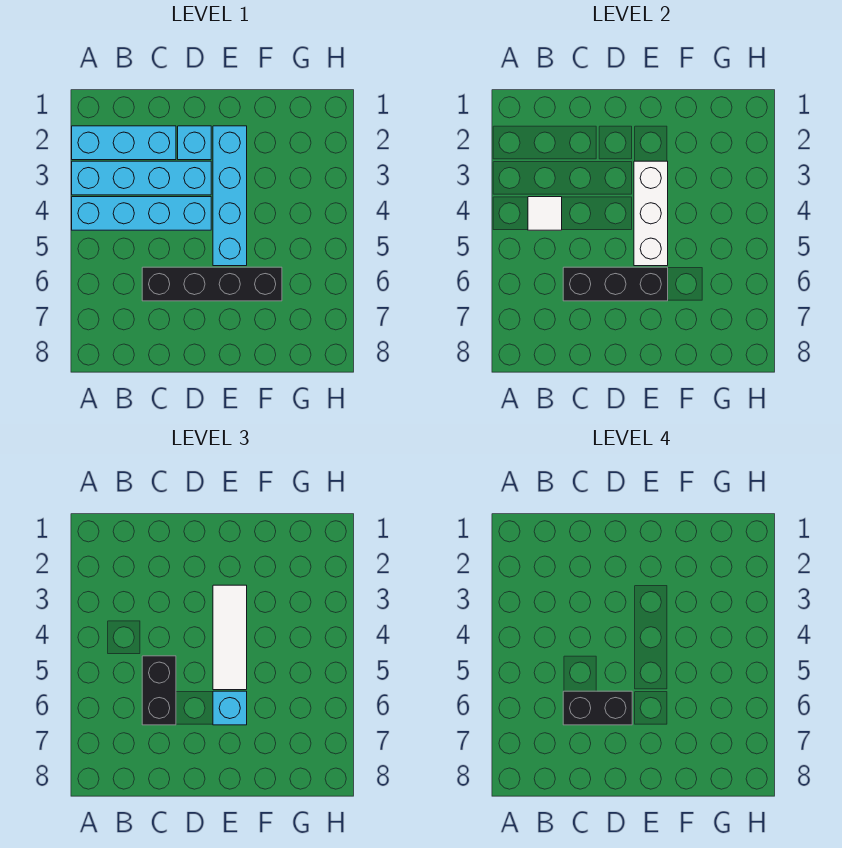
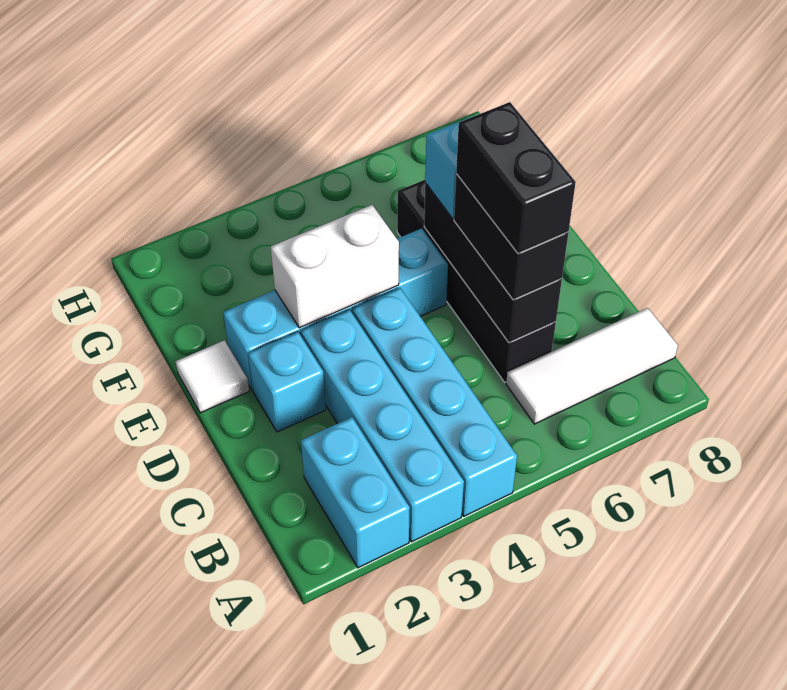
cyan 1x3 brick [72,126,176,160] -> cyan 1x2 brick [301,417,410,568]
white 1x1 tile [528,197,562,230] -> white 1x1 tile moved to [176,340,249,413]
black 1x2 brick [142,656,176,725] -> black 1x2 brick turned to [454,174,569,300]
white 1x3 brick [634,161,668,266] -> white 1x2 brick [271,205,399,328]
white 1x3 tile [213,585,247,690] -> white 1x3 tile moved to [506,308,678,424]

